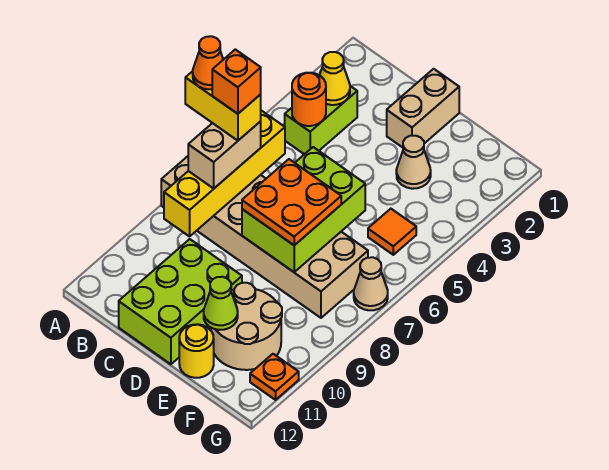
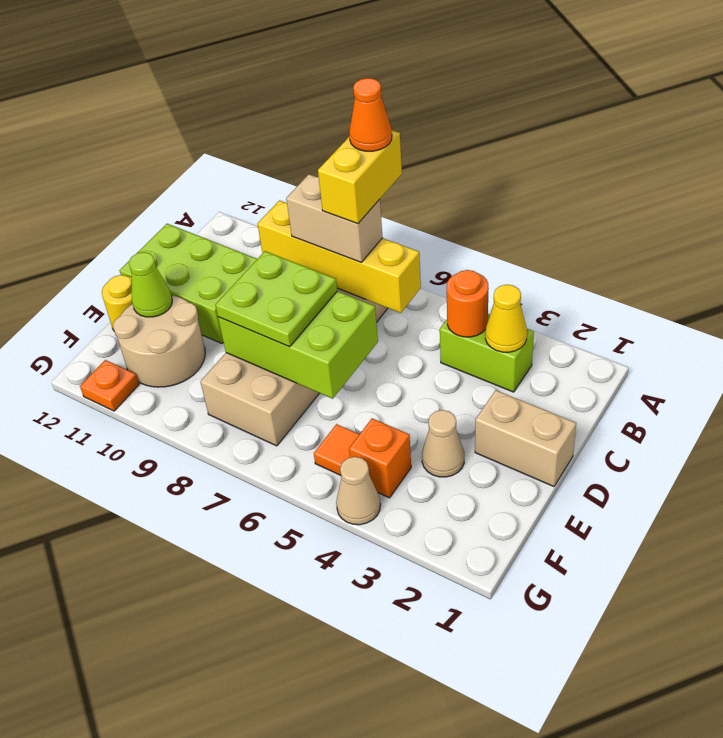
orange 1x1 brick [212,49,261,114] -> orange 1x1 brick moved to [349,418,411,498]
orange 2x2 plate [242,159,341,245] -> lime 2x2 plate [216,251,337,347]
tan 1x1 cone [354,257,388,310] -> tan 1x1 cone moved to [336,457,380,525]

